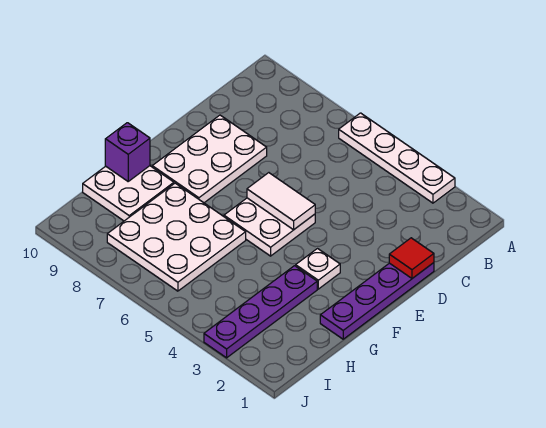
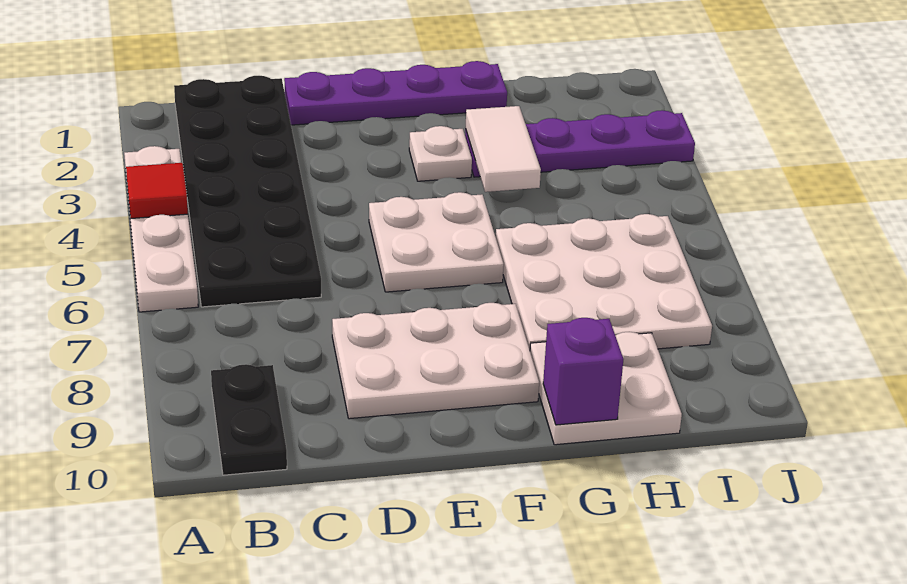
none -> black 2x6 plate [174,76,321,307]
none -> black 1x2 plate [211,364,287,475]
red 1x1 tile [389,238,434,278] -> red 1x1 tile moved to [126,163,188,218]
white 1x2 tile [247,173,315,230] -> white 1x2 tile moved to [465,106,541,192]

